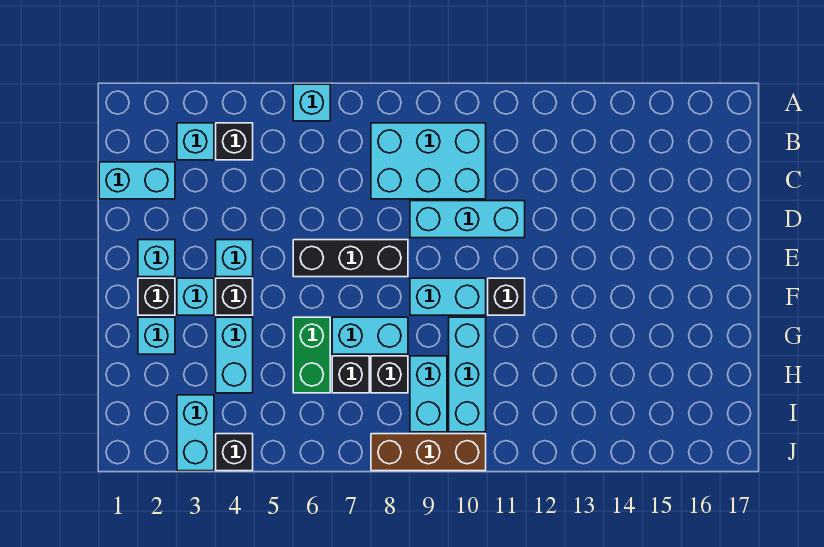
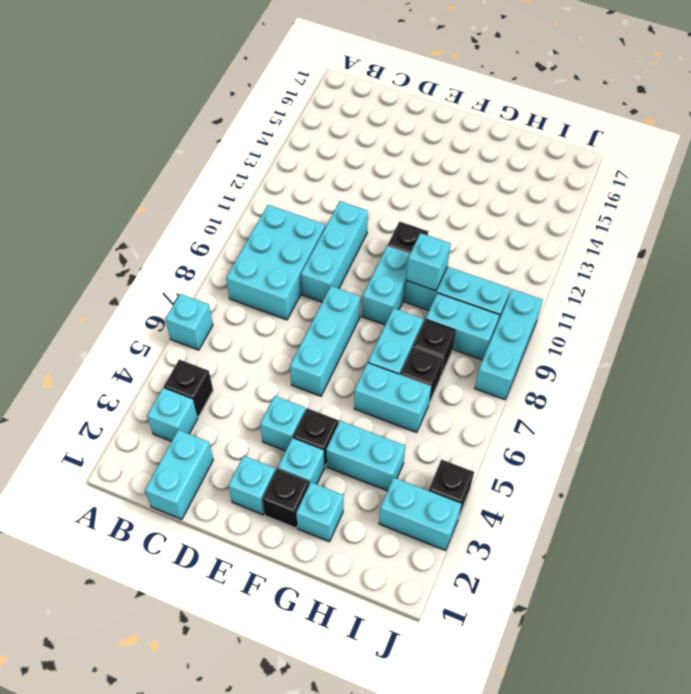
black 1x3 brick [293,240,408,277] -> cyan 1x3 brick [290,286,360,396]
green 1x2 brick [293,317,330,393] -> cyan 1x2 brick [354,363,431,433]
none -> cyan 1x1 brick [406,233,451,291]
brown 1x3 brick [371,434,486,471] -> cyan 1x3 brick [475,289,543,400]

